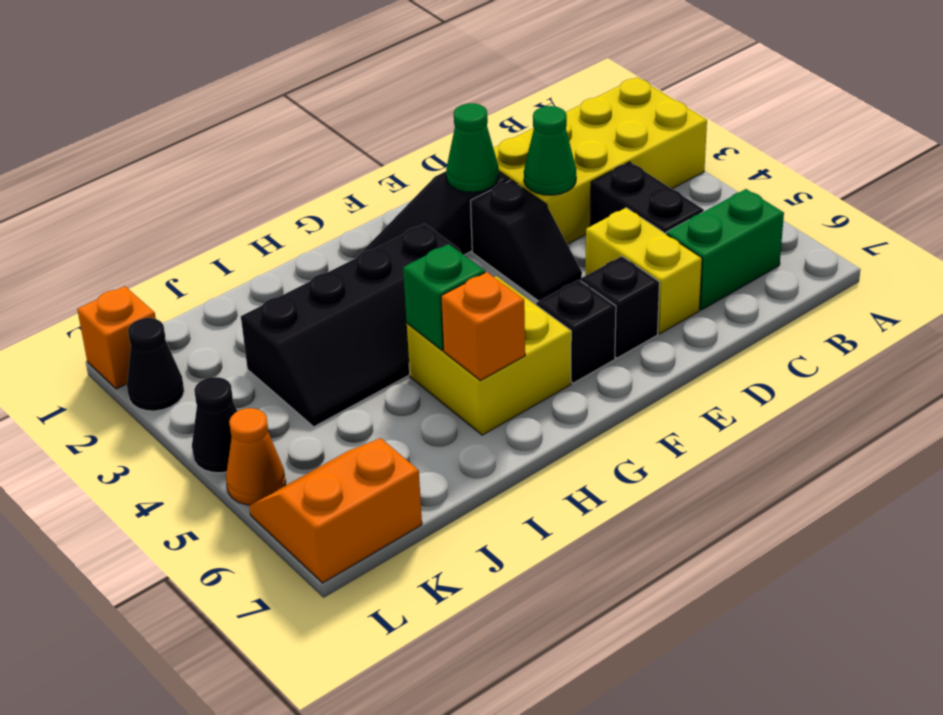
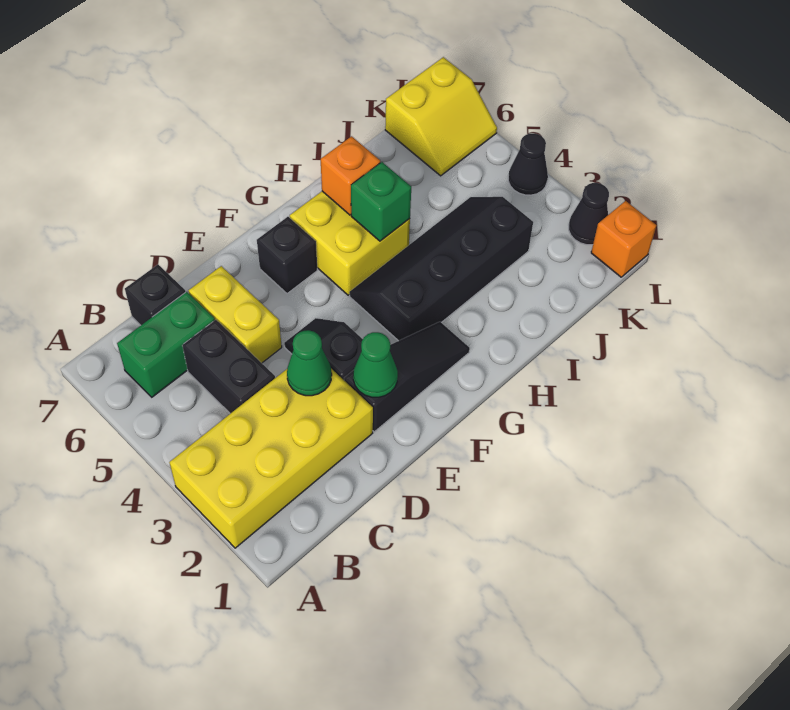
black 1x1 brick [581,256,660,358] -> black 1x1 brick moved to [125,265,186,325]
orange 2x2 slope [249,438,422,583] -> yellow 2x2 slope [385,57,497,176]
orange 1x1 cone [226,408,286,505] -> none

